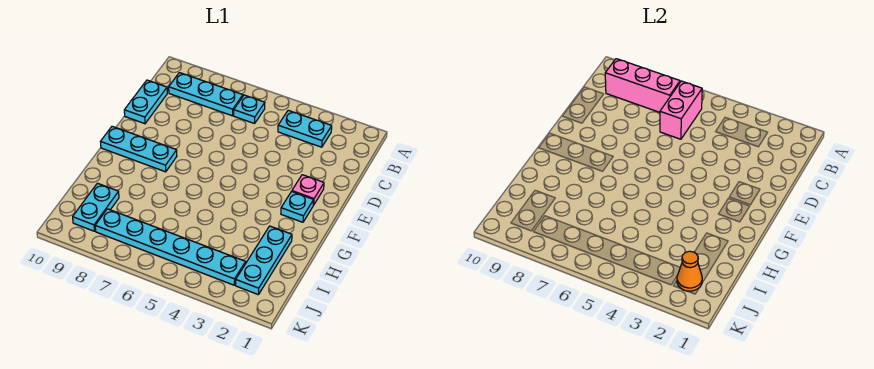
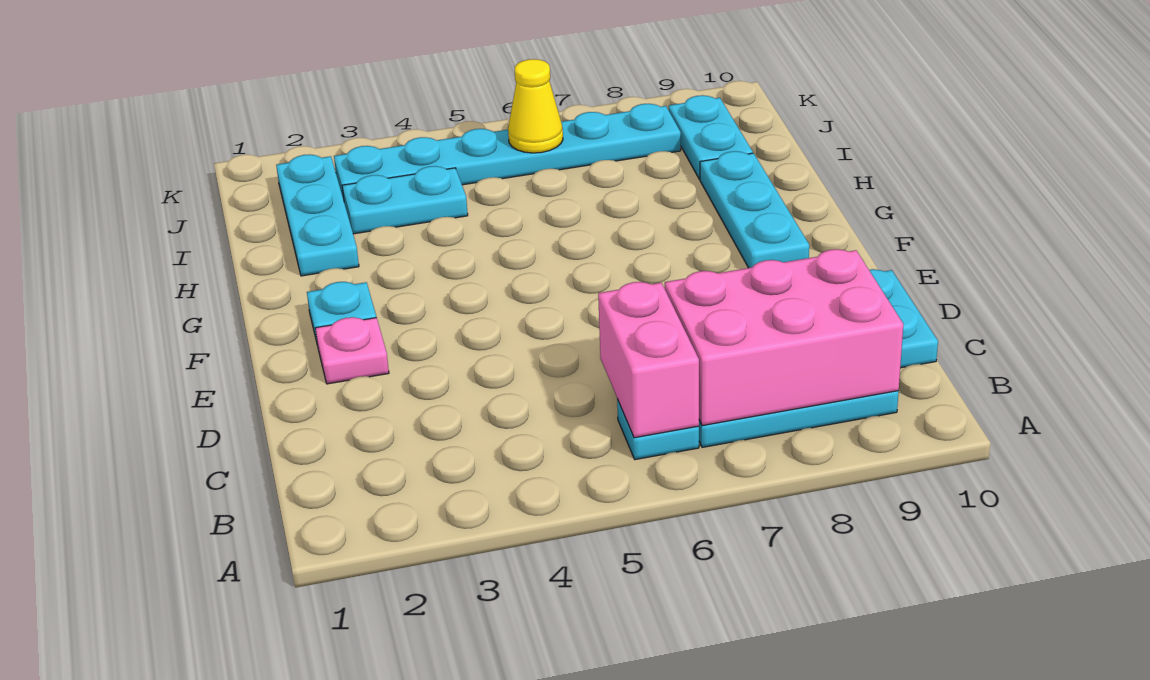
cyan 1x2 plate [278,110,332,147] -> cyan 1x2 plate moved to [342,166,468,234]
pink 1x3 brick [605,59,680,112] -> pink 2x3 brick [665,249,903,426]
cyan 1x3 plate [101,126,177,172] -> cyan 1x3 plate turned to [700,151,809,268]
orange 1x1 cone [677,251,702,291] -> none
none -> yellow 1x1 cone [508,59,563,153]

